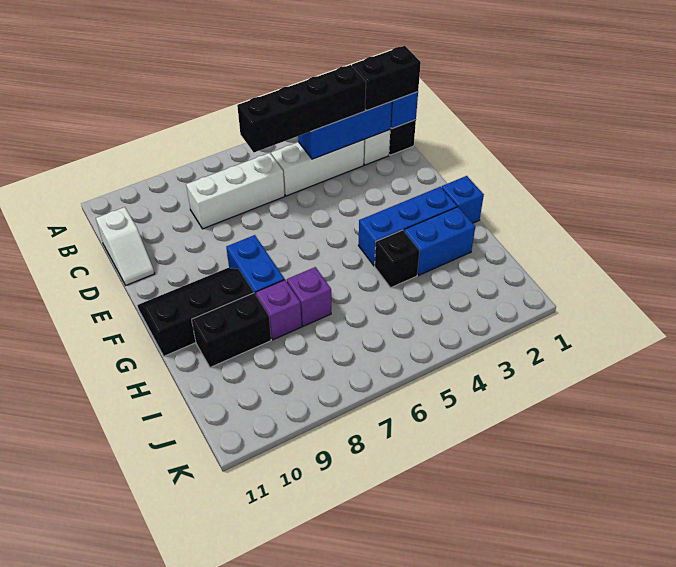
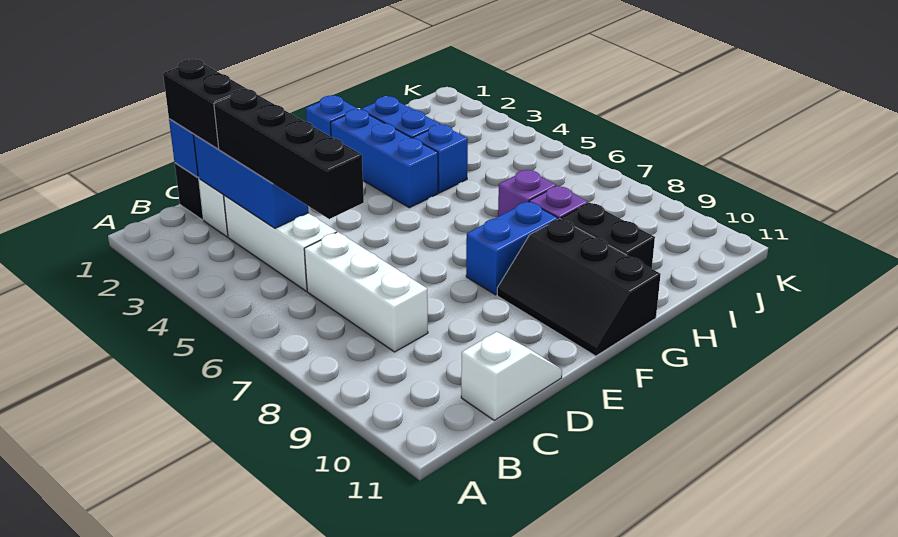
black 1x1 brick [375,230,420,288] -> blue 1x1 brick [413,124,468,193]

